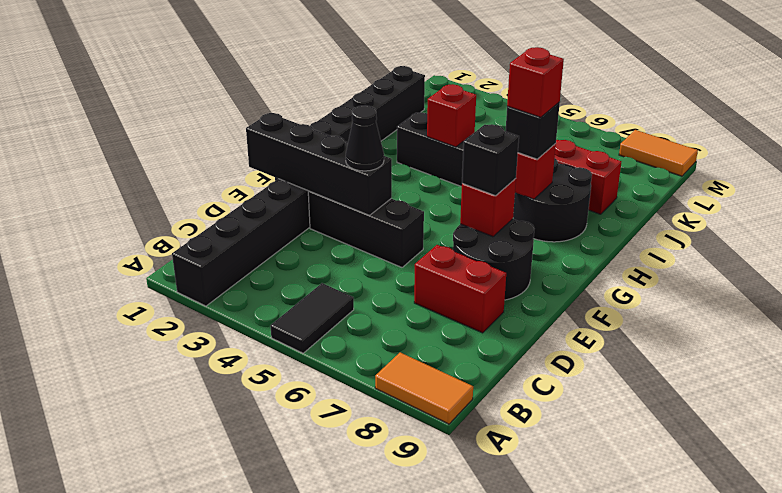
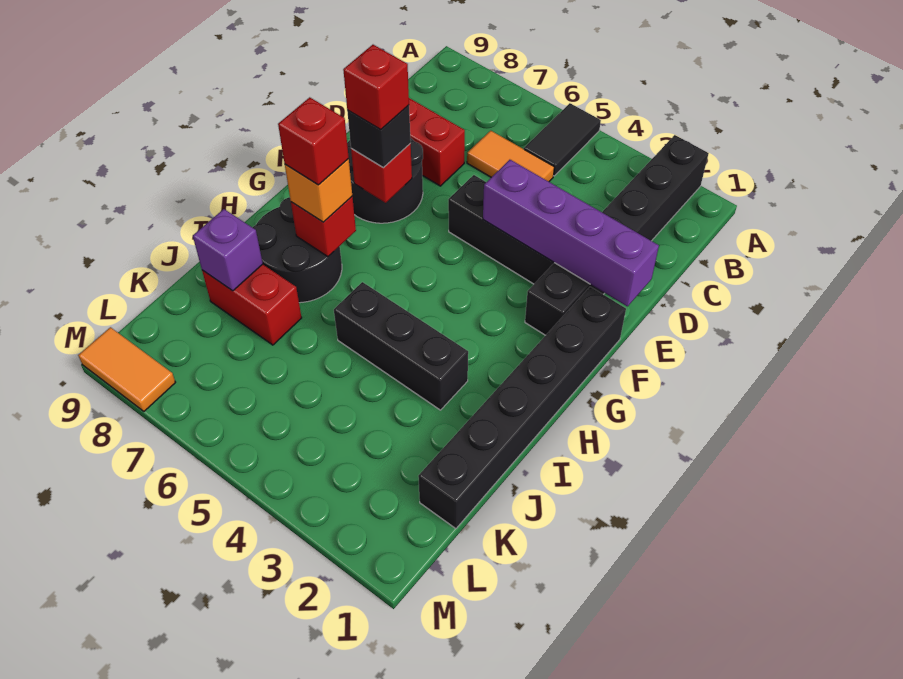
orange 1x2 tile [375,353,473,424] -> orange 1x2 tile moved to [467,131,554,182]
black 1x4 brick [246,113,392,215] -> purple 1x4 brick [483,160,659,306]
black 1x1 cone [346,105,384,171] -> none
black 1x1 brick [506,102,560,159] -> orange 1x1 brick [285,159,352,222]
red 1x1 brick [427,84,476,147] -> red 1x1 brick moved to [343,45,409,130]
none -> purple 1x1 brick [193,209,263,291]

